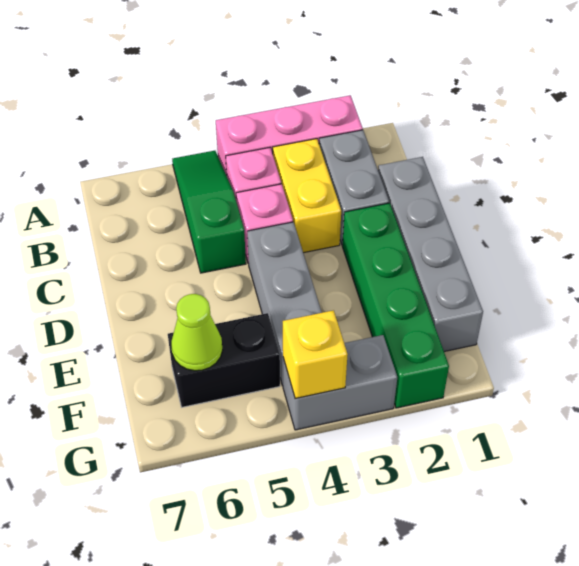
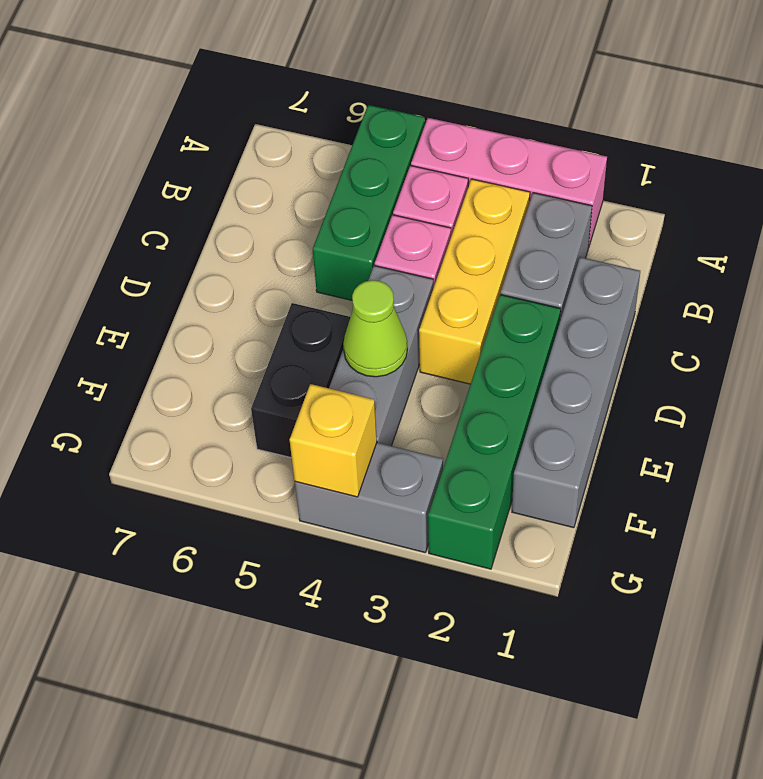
green 1x3 slope [172,151,246,273] -> green 1x3 brick [313,105,425,300]
yellow 1x2 brick [273,139,341,253] -> yellow 1x3 brick [419,179,530,384]
black 1x2 brick [168,313,280,407] -> black 1x2 brick turned to [251,303,350,458]
lime 1x1 cone [171,294,223,371] -> lime 1x1 cone moved to [343,280,407,377]

